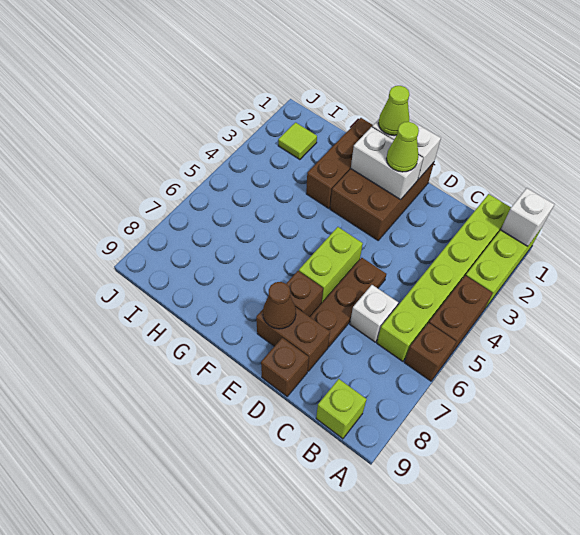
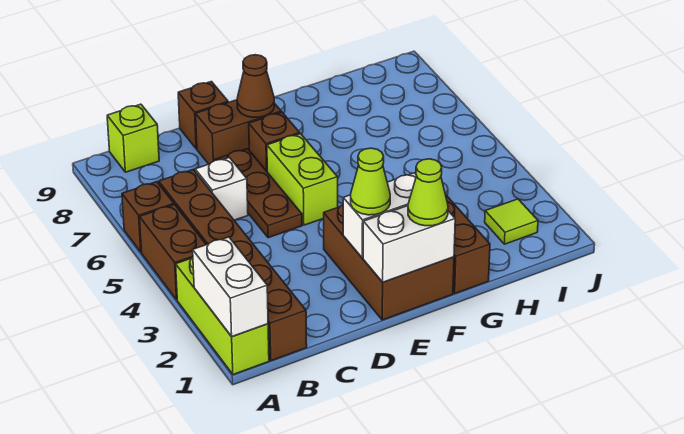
white 1x1 brick [501,188,555,246] -> white 1x2 brick [193,237,268,337]
lime 1x6 brick [377,194,511,361] -> brown 1x6 brick [159,170,307,361]

